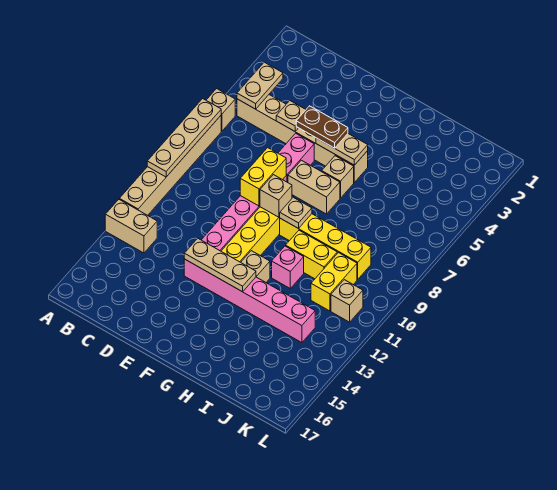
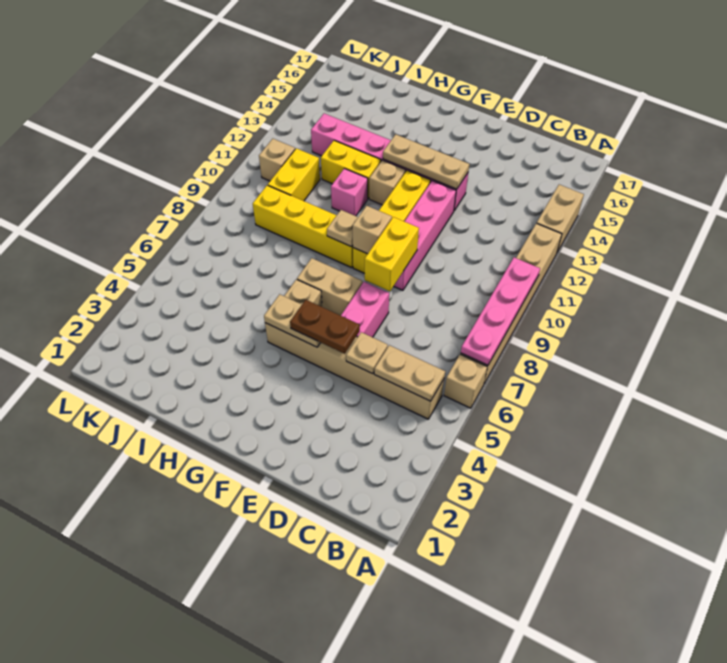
tan 1x4 plate [147,99,221,177] -> pink 1x4 plate [461,257,540,365]
tan 1x2 brick [105,200,157,253] -> tan 1x2 brick turned to [537,185,584,252]
tan 1x2 plate [237,62,283,109] -> tan 1x2 plate turned to [374,345,445,401]
yellow 1x2 brick [286,230,337,279] -> yellow 1x2 brick moved to [321,140,381,198]

